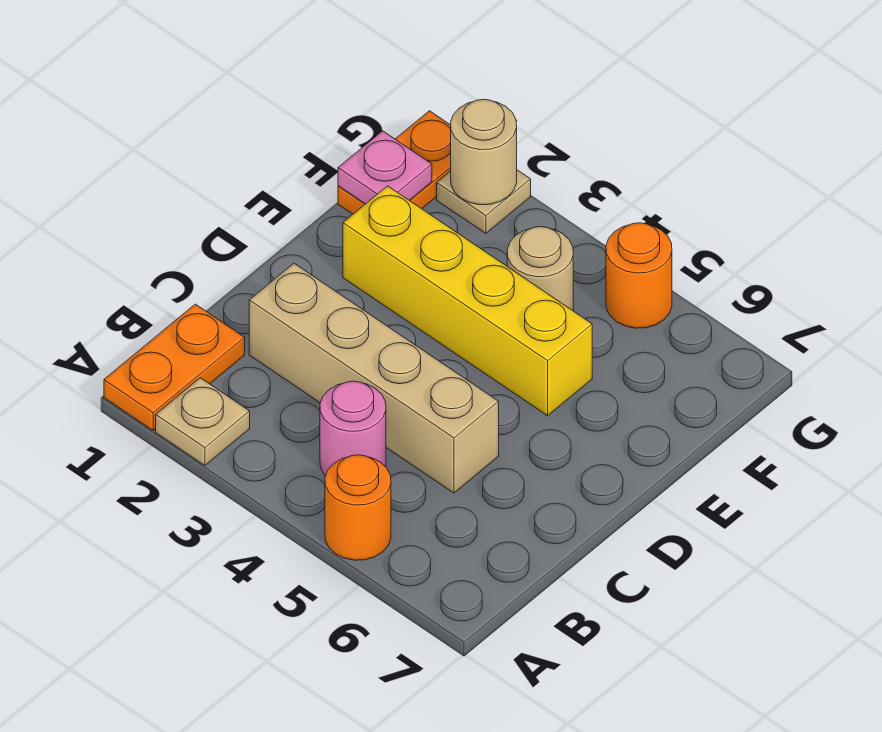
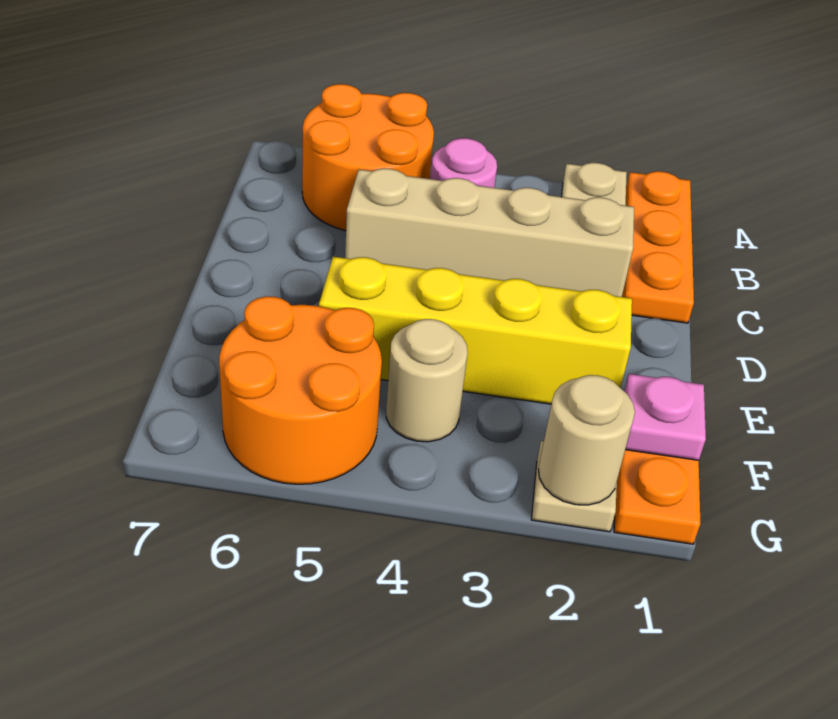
orange 1x2 plate [104,304,245,430] -> orange 1x3 plate [622,171,694,323]
orange 1x1 round brick [325,455,391,560] -> orange 2x2 round brick [302,84,434,231]
orange 1x1 round brick [606,223,672,328] -> orange 2x2 round brick [219,296,382,484]

